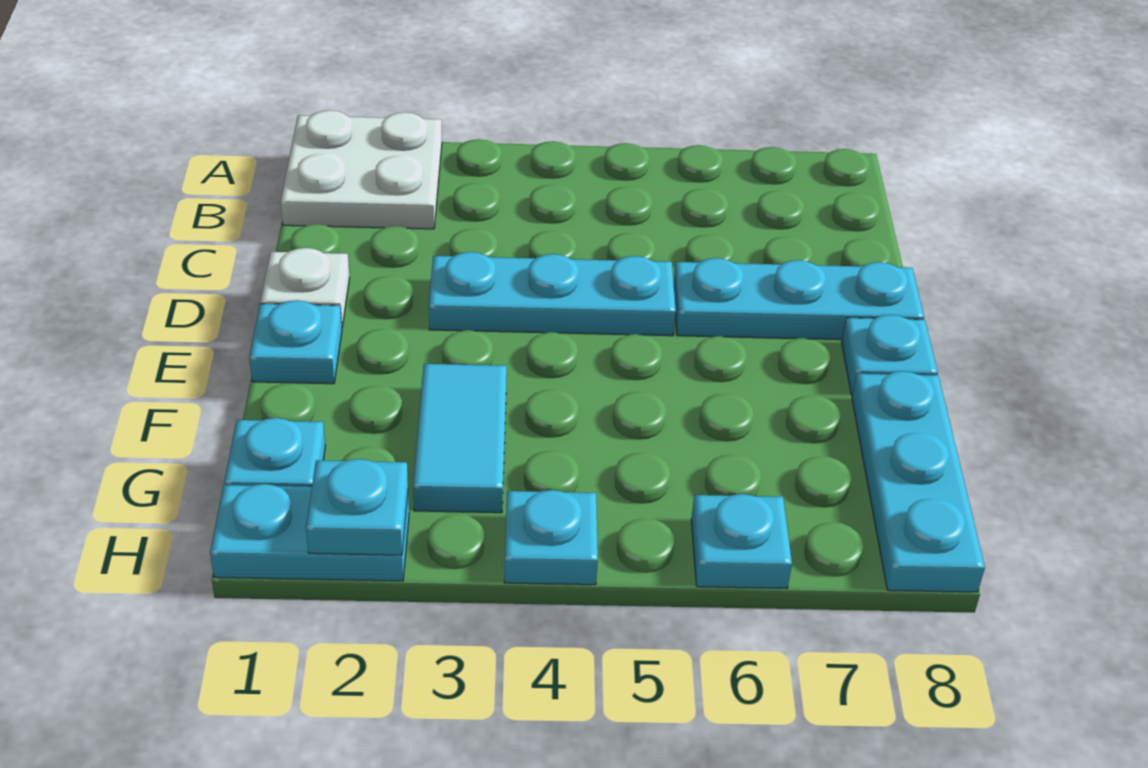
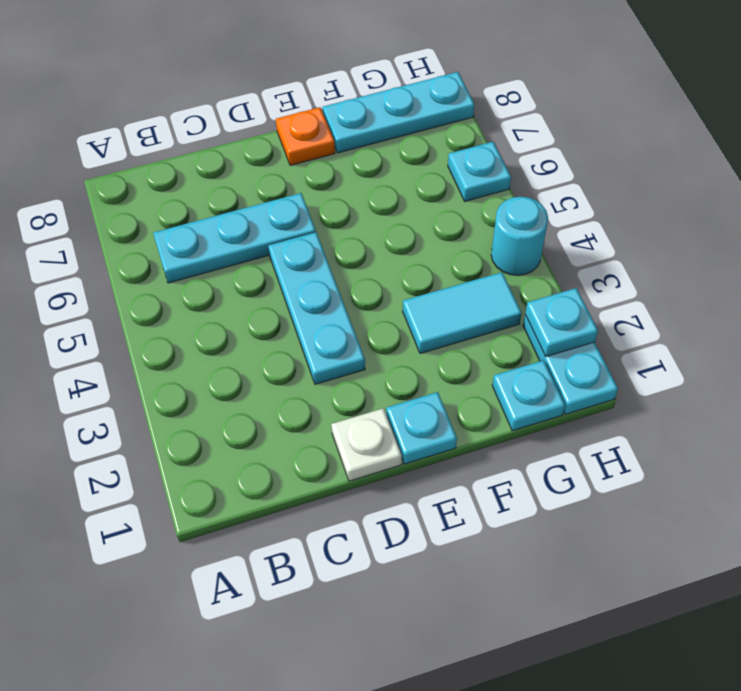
white 2x2 plate [281,110,442,229] -> none
cyan 1x3 plate [674,258,924,340] -> cyan 1x3 plate turned to [153,193,316,283]
cyan 1x1 plate [842,315,938,395] -> orange 1x1 plate [276,107,335,165]
cyan 1x1 plate [504,490,598,585] -> cyan 1x1 round brick [491,197,548,275]

